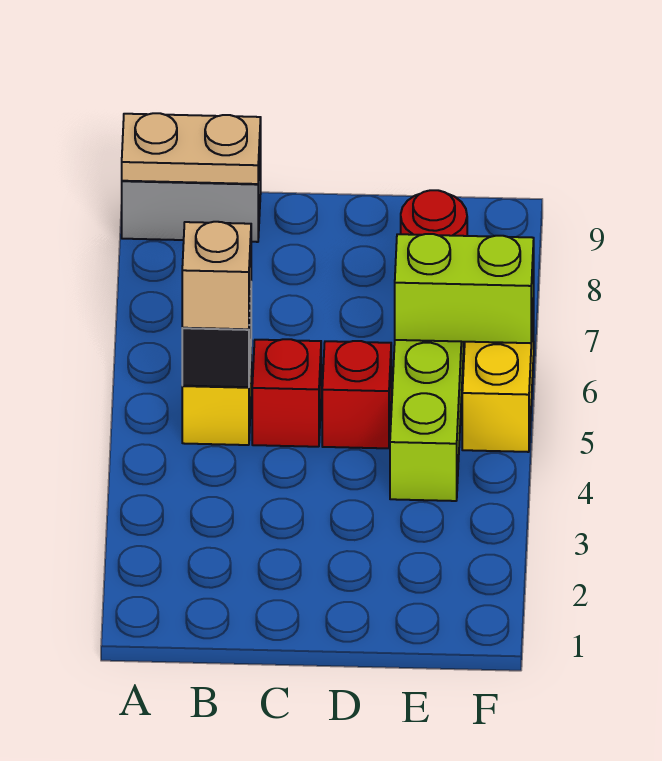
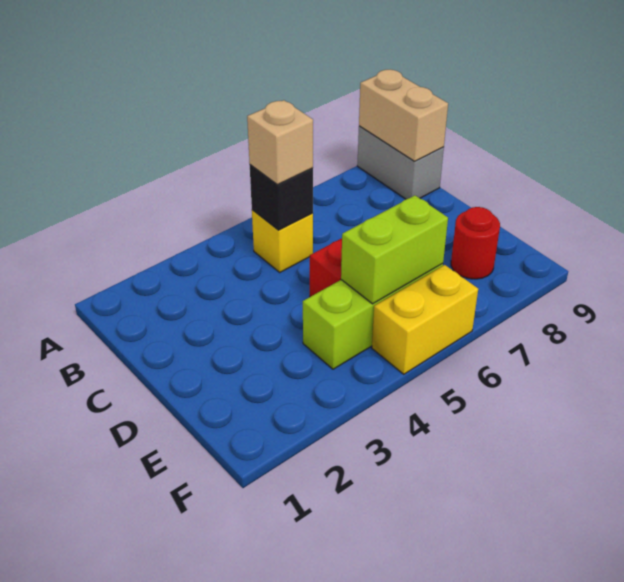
tan 1x2 plate [122,113,261,184] -> tan 1x2 brick [359,70,448,161]
red 1x1 brick [252,339,321,447] -> none
lime 1x2 brick [395,234,534,343] -> lime 1x2 brick turned to [341,195,448,304]

